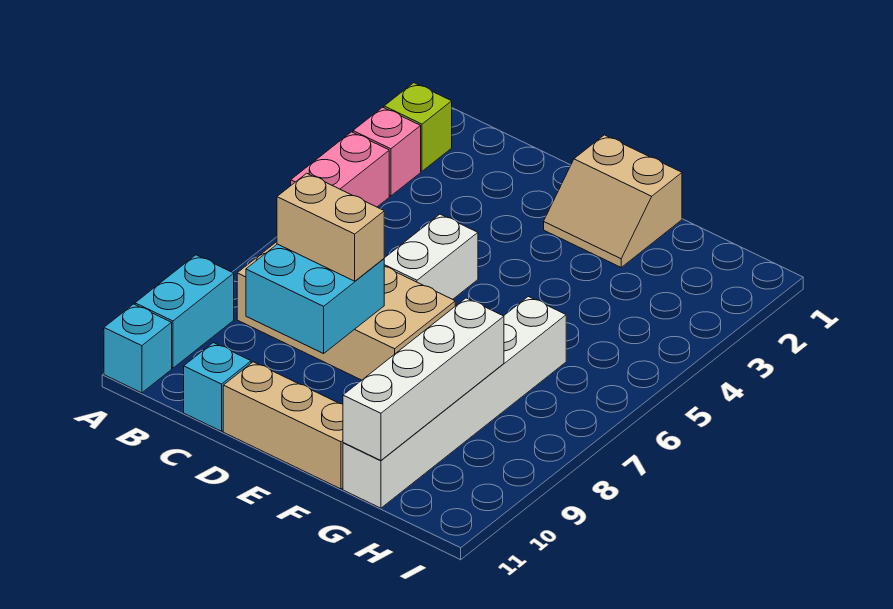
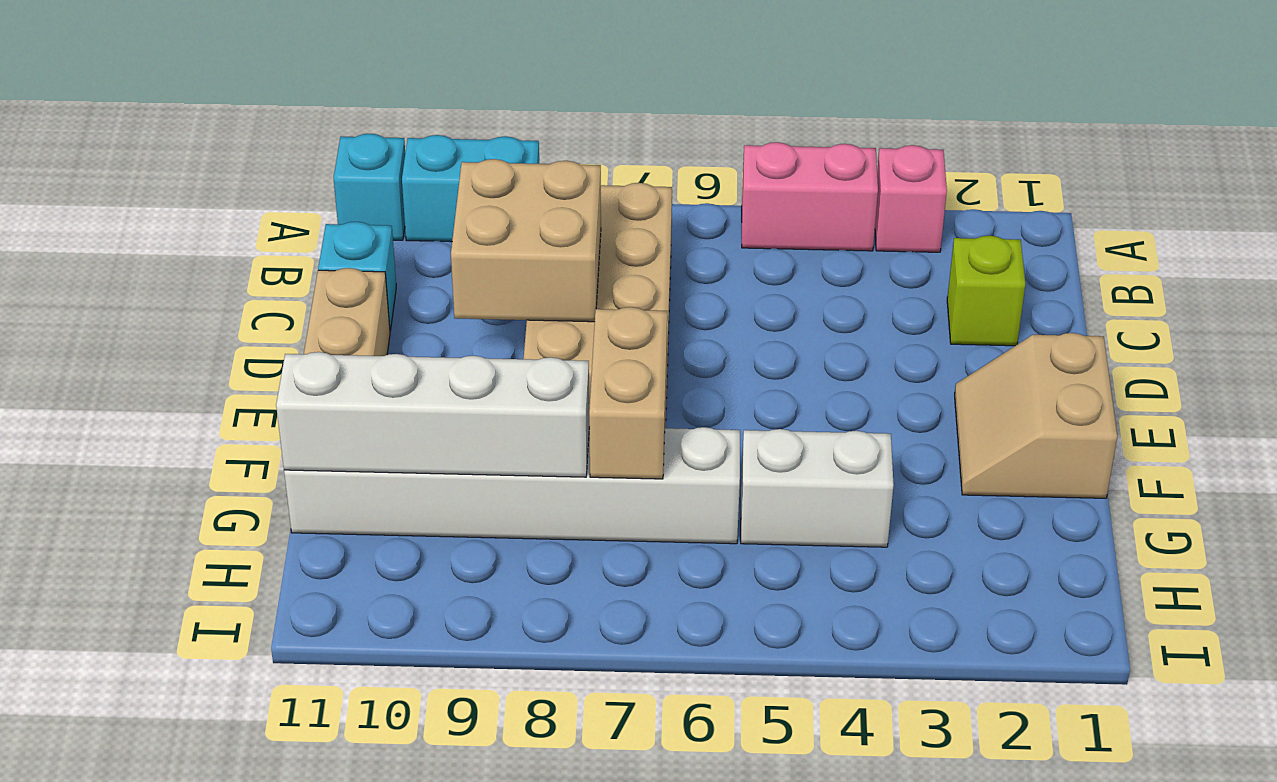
lime 1x1 brick [384,83,452,171] -> lime 1x1 brick moved to [947,236,1025,346]
cyan 2x2 brick [246,244,384,354] -> tan 2x2 brick [451,159,601,322]
tan 1x2 brick [277,173,384,281] -> tan 1x2 brick moved to [589,307,667,479]
white 1x2 brick [384,214,478,299] -> white 1x2 brick moved to [741,429,894,547]

